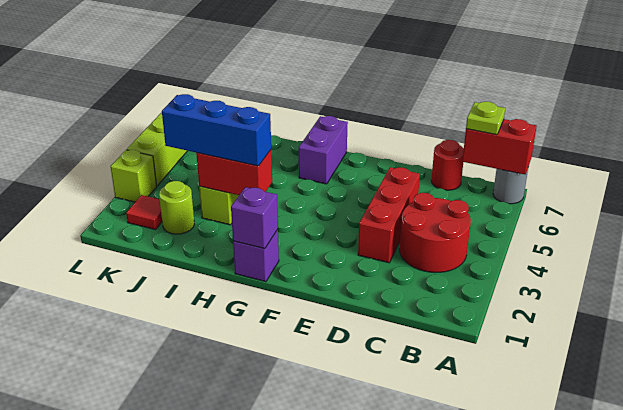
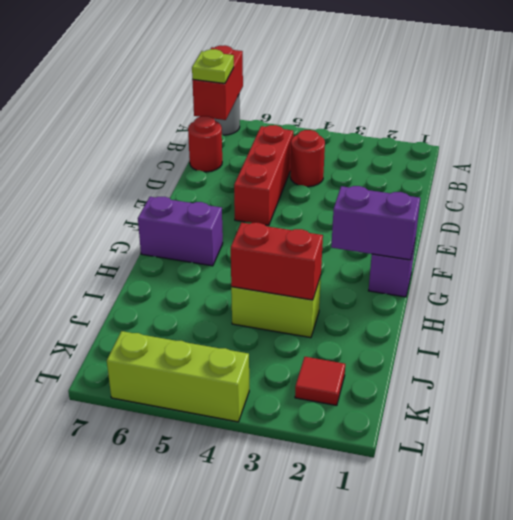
red 2x2 round brick [399,193,471,273] -> red 1x1 round brick [290,130,325,187]
red 1x3 brick [358,167,420,263] -> red 1x3 brick turned to [234,125,293,225]
purple 1x1 brick [231,187,278,249] -> purple 1x2 brick [331,186,420,260]
red 1x2 brick [196,150,272,195] -> red 1x2 brick turned to [231,223,323,300]
blue 1x3 brick [162,94,271,166] -> none
lime 1x1 round brick [159,181,194,234] -> none
lime 1x1 brick [111,150,157,202] -> none

